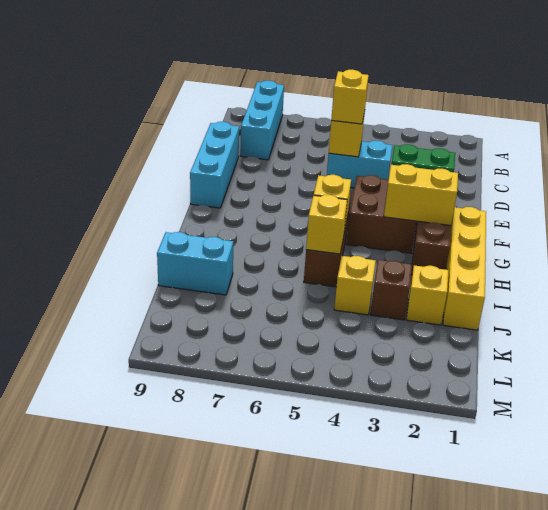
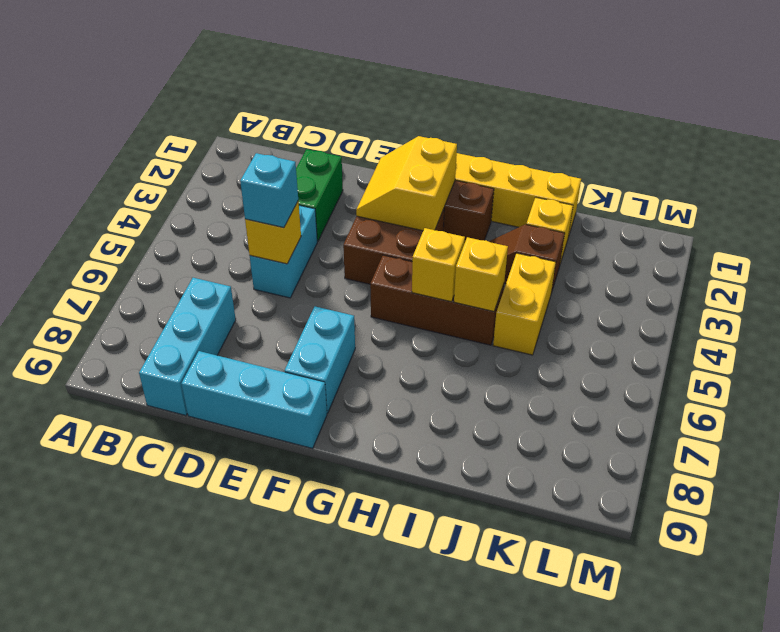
cyan 1x3 brick [240,81,284,160] -> cyan 1x3 brick turned to [139,278,236,416]
yellow 1x1 brick [331,70,369,124] -> cyan 1x1 brick [240,153,298,228]
yellow 1x1 brick [334,256,376,315] -> yellow 1x2 brick [493,253,556,355]
cyan 1x2 brick [157,232,233,295] -> cyan 1x2 brick moved to [284,306,355,413]

